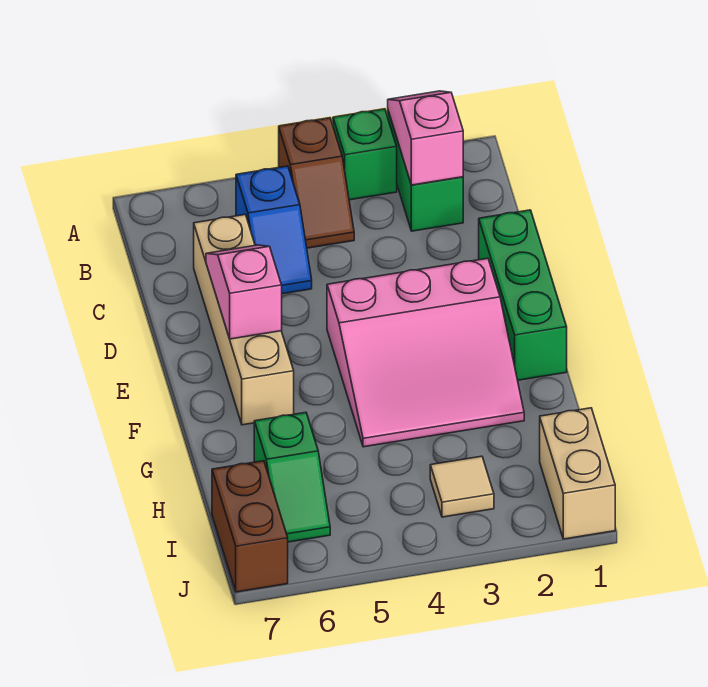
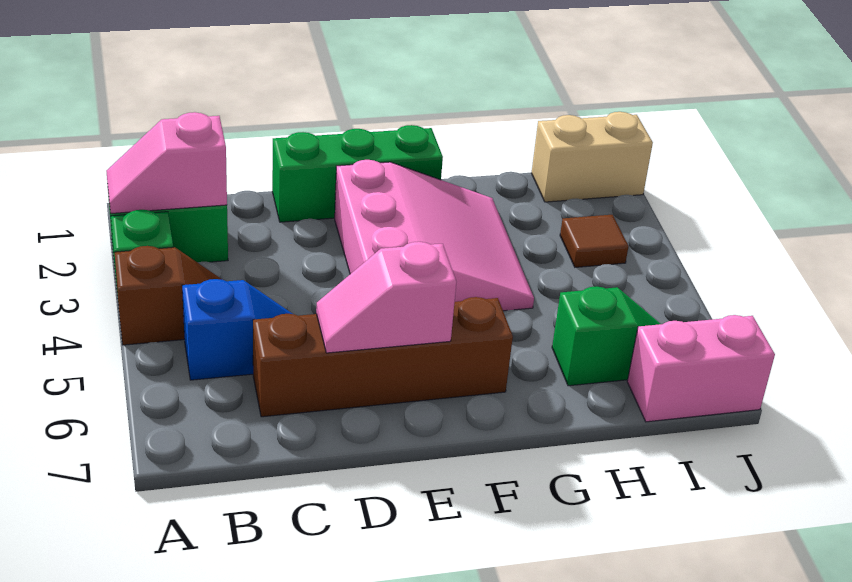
tan 1x4 brick [194,215,294,425] -> brown 1x4 brick [253,297,513,417]
tan 1x1 tile [430,456,494,517] -> brown 1x1 tile [560,215,629,267]
brown 1x2 brick [212,461,288,592] -> pink 1x2 brick [627,315,775,422]

